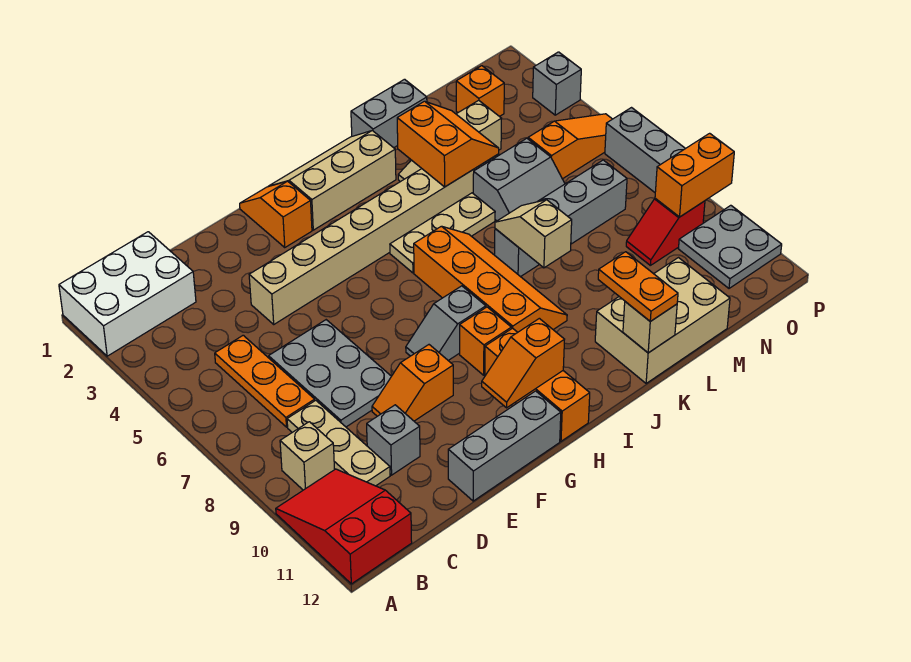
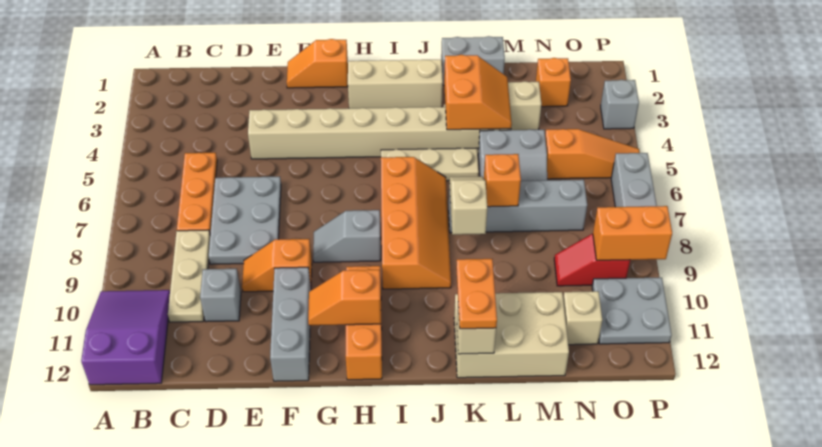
white 2x3 brick [59,232,196,356] -> none
red 2x3 slope [276,469,412,584] -> purple 2x3 slope [81,290,170,385]
tan 1x1 brick [280,422,335,490] -> tan 1x1 brick moved to [563,291,602,345]
grey 1x3 brick [448,391,561,501] -> grey 1x3 brick turned to [270,267,311,381]
orange 1x2 slope [240,181,312,247] -> orange 1x2 slope turned to [287,39,348,88]
orange 1x1 brick [460,307,511,375] -> orange 1x1 brick moved to [484,154,521,207]

